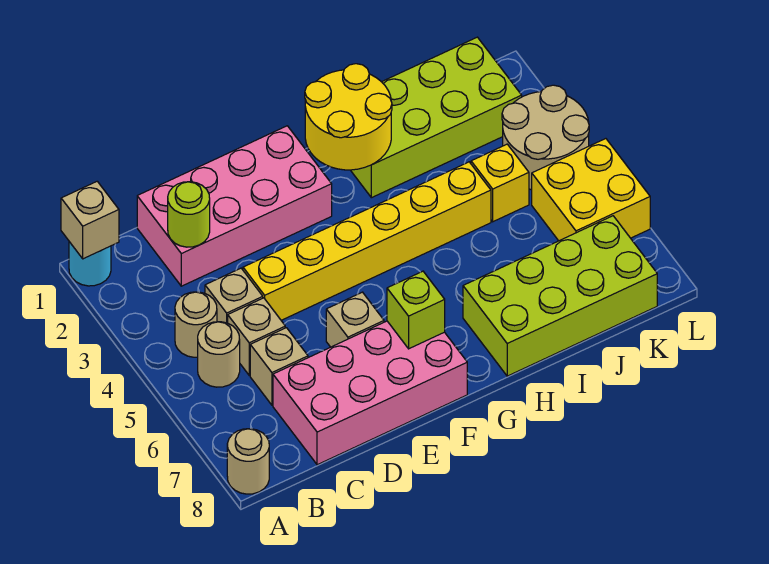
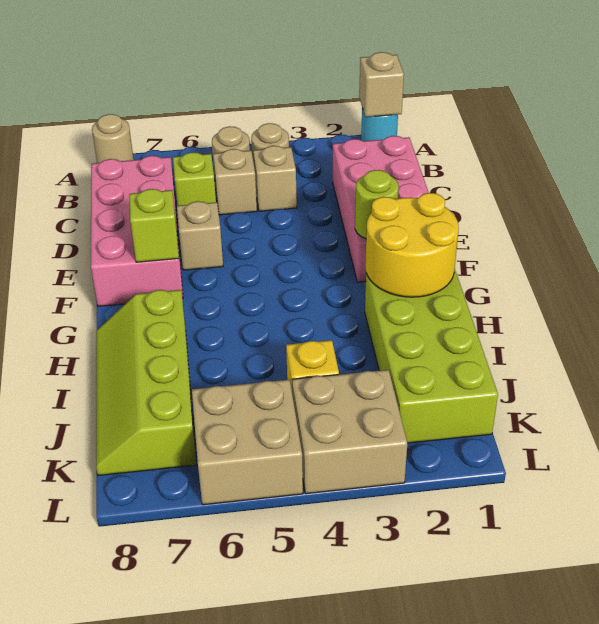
lime 1x1 round brick [168,182,210,247] -> lime 1x1 round brick moved to [355,170,399,239]
tan 1x1 brick [250,328,308,405] -> lime 1x1 brick [173,152,216,206]
yellow 1x6 brick [243,162,491,320] -> none
lime 2x4 brick [463,216,657,376] -> lime 2x4 slope [96,290,196,476]
tan 2x2 round brick [502,85,589,190] -> tan 2x2 brick [292,370,407,494]
yellow 2x2 brick [532,139,650,241] -> tan 2x2 brick [192,380,303,505]

